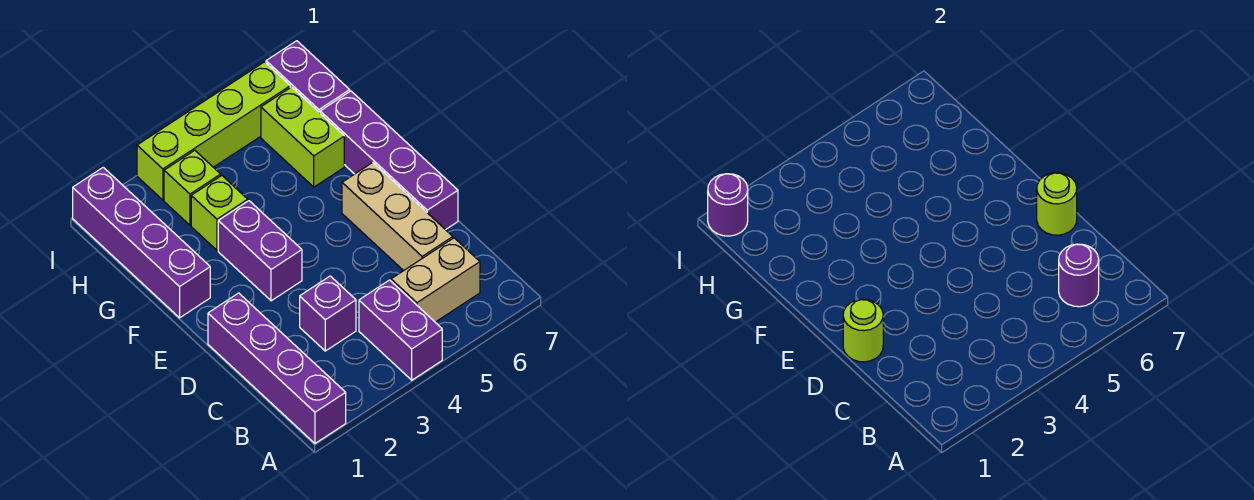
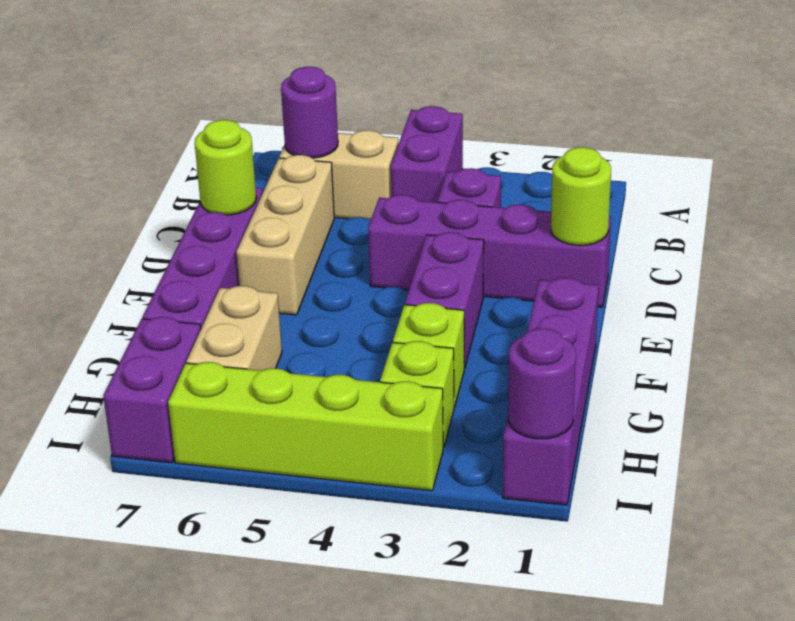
purple 1x4 brick [208,293,346,443] -> purple 1x4 brick turned to [368,195,611,307]
lime 1x2 brick [261,87,344,187] -> tan 1x2 brick [187,286,282,371]

